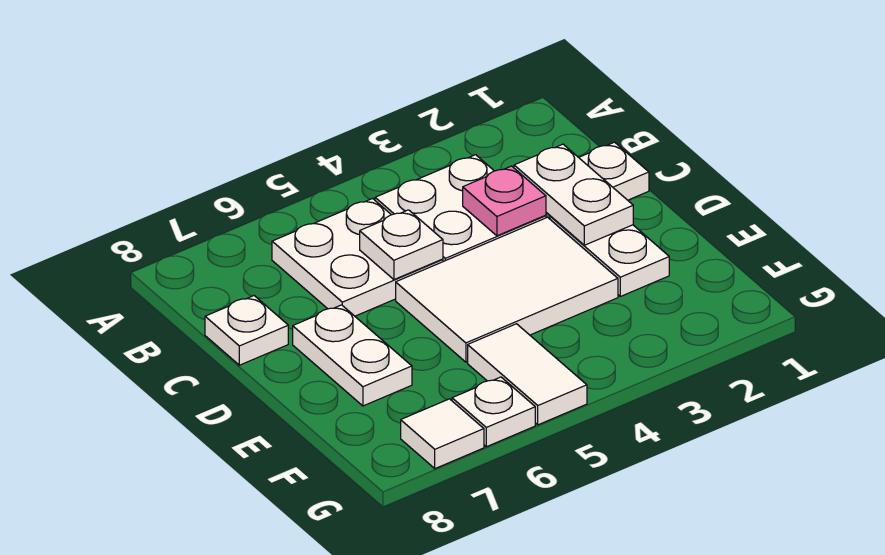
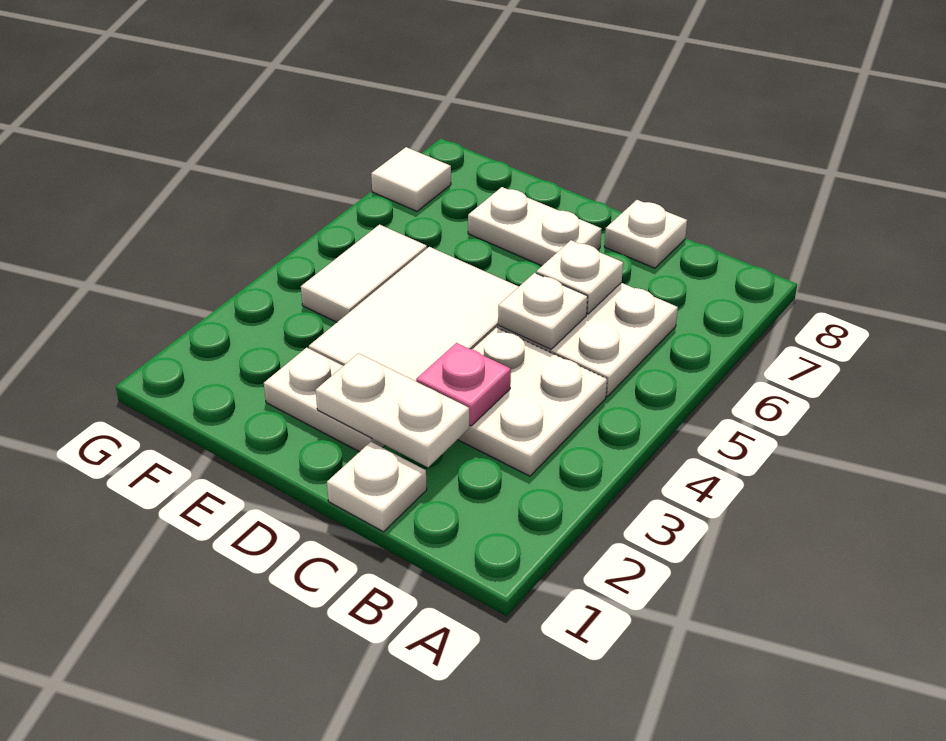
white 1x2 tile [468,324,587,425] -> white 1x2 tile turned to [301,225,427,322]
white 1x1 plate [452,377,535,447] -> white 1x1 plate moved to [536,240,623,314]

